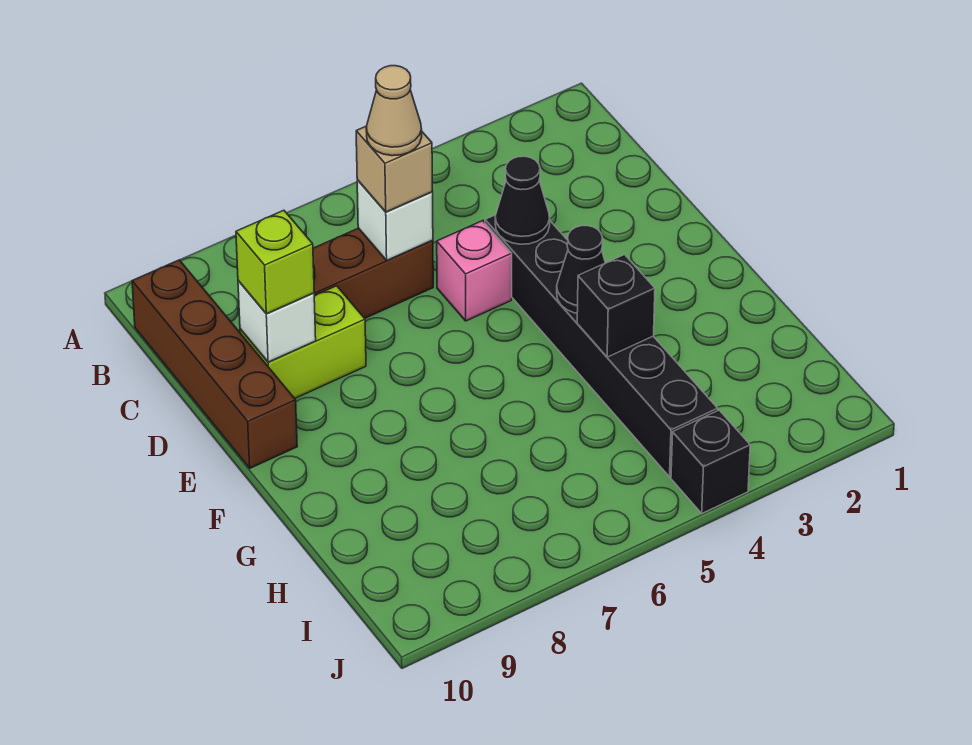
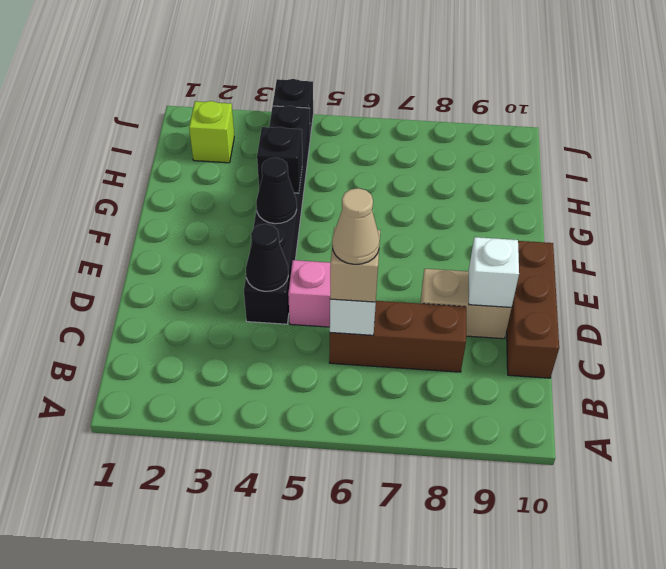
brown 1x4 brick [132,260,297,468] -> brown 1x3 brick [507,241,559,378]
lime 1x2 brick [240,286,366,398] -> tan 1x2 brick [421,269,511,339]
lime 1x1 brick [236,210,314,314] -> lime 1x1 brick moved to [189,101,234,163]

